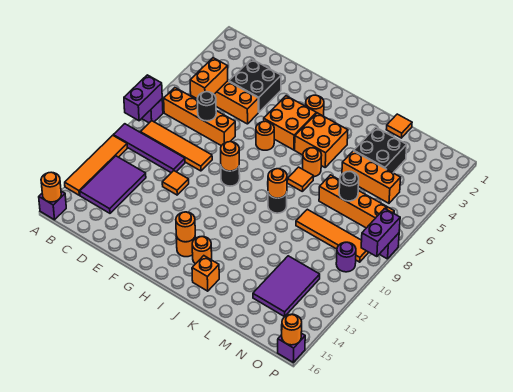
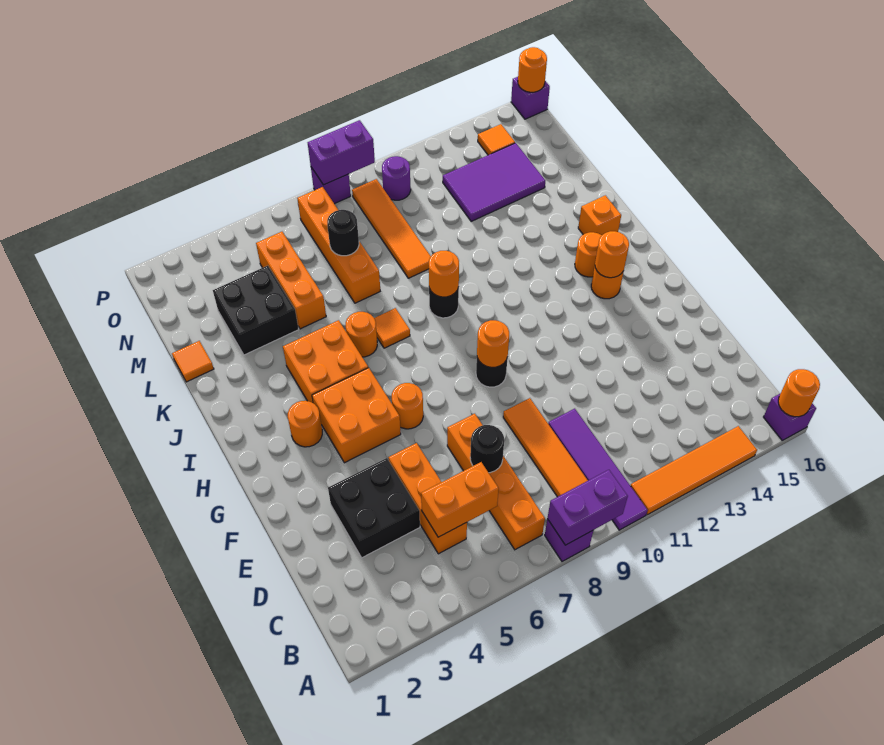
purple 2x3 tile [80,156,146,213] -> none
orange 1x1 tile [162,171,189,195] -> orange 1x1 tile moved to [478,124,515,155]

